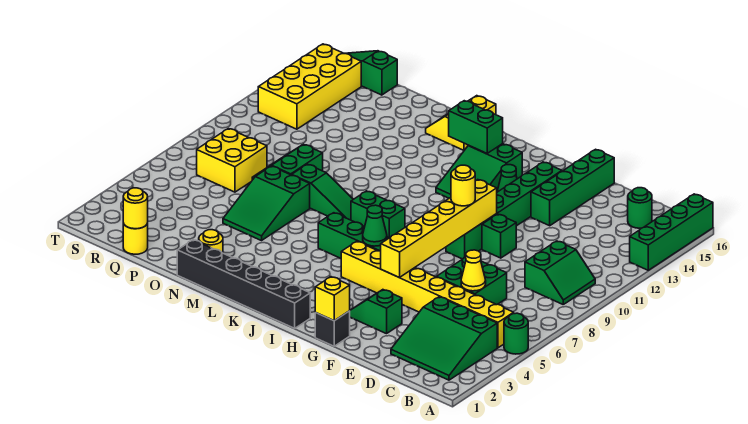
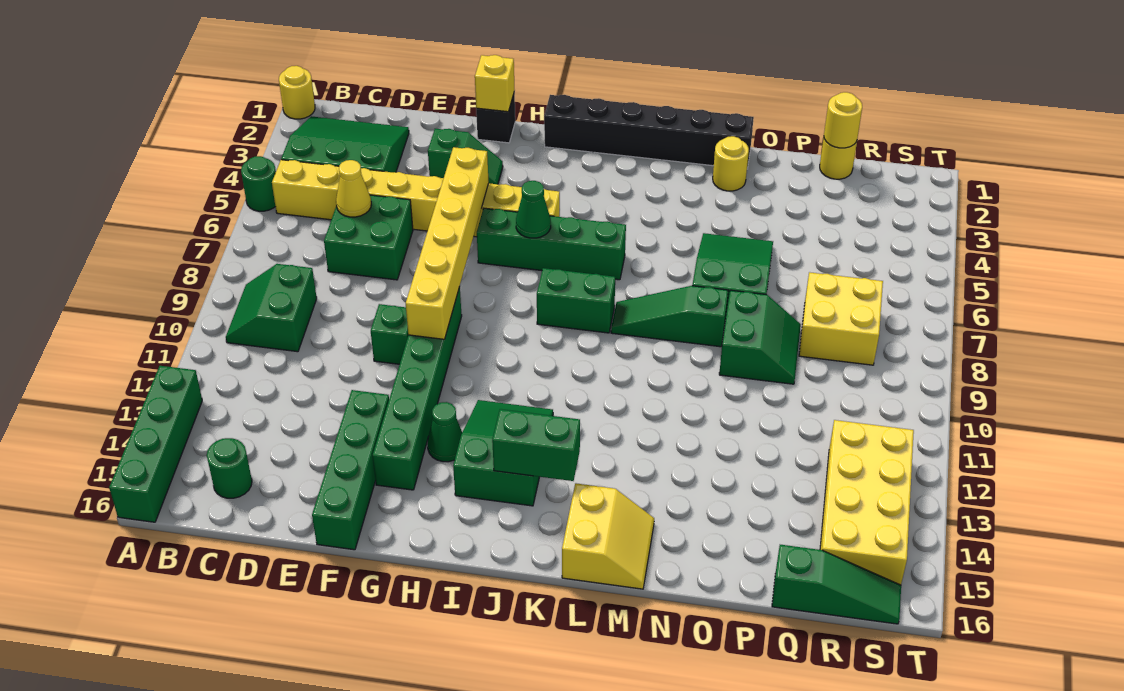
yellow 1x1 round brick [451,165,475,206] -> yellow 1x1 round brick moved to [279,66,315,119]

